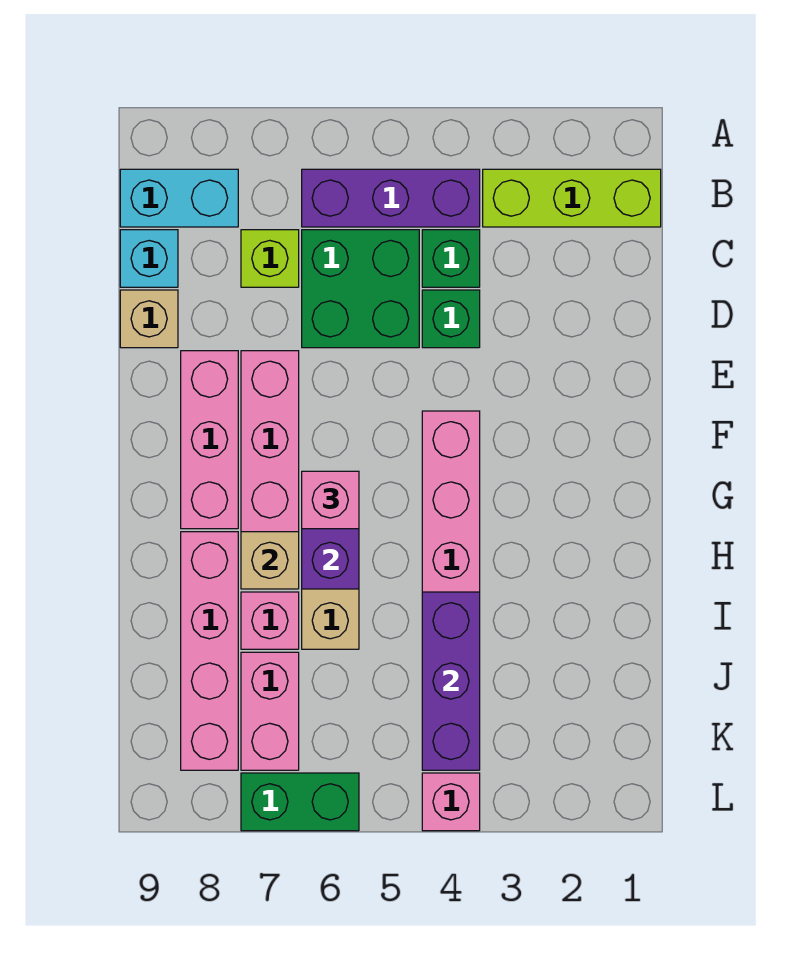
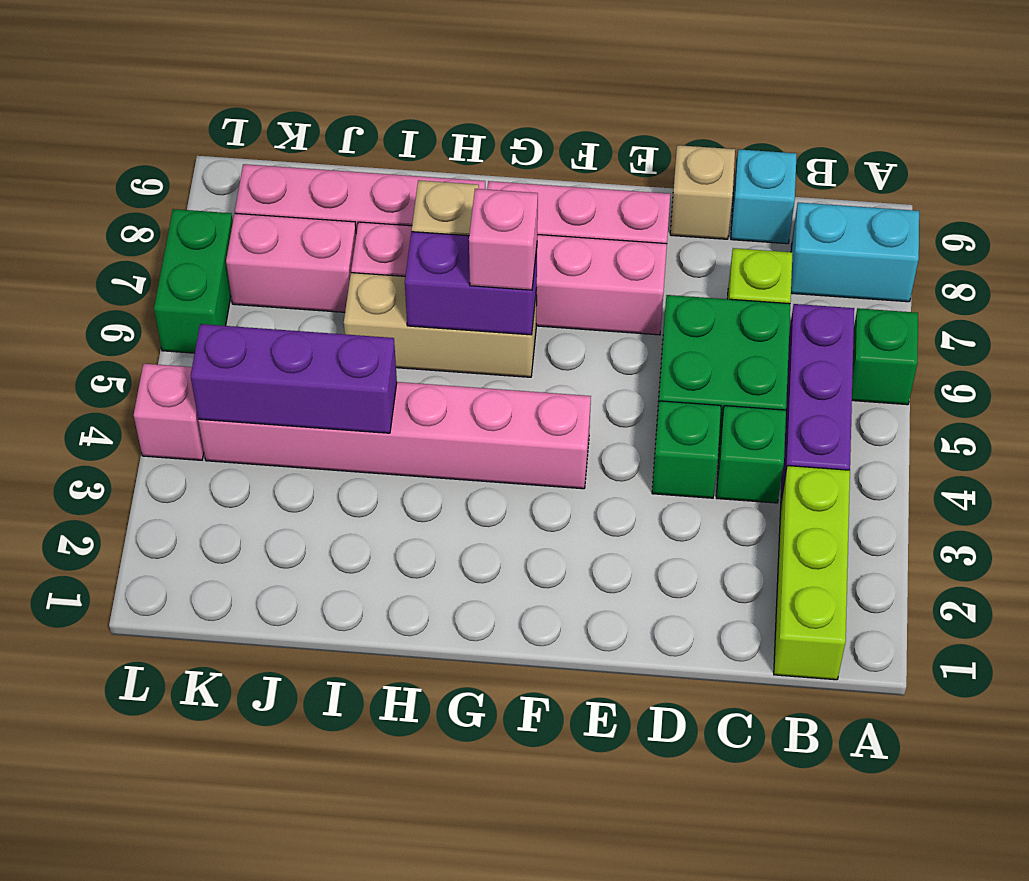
none -> green 1x1 brick [852,308,918,405]
cyan 1x2 brick [120,169,238,227] -> cyan 1x2 brick turned to [791,203,919,302]

